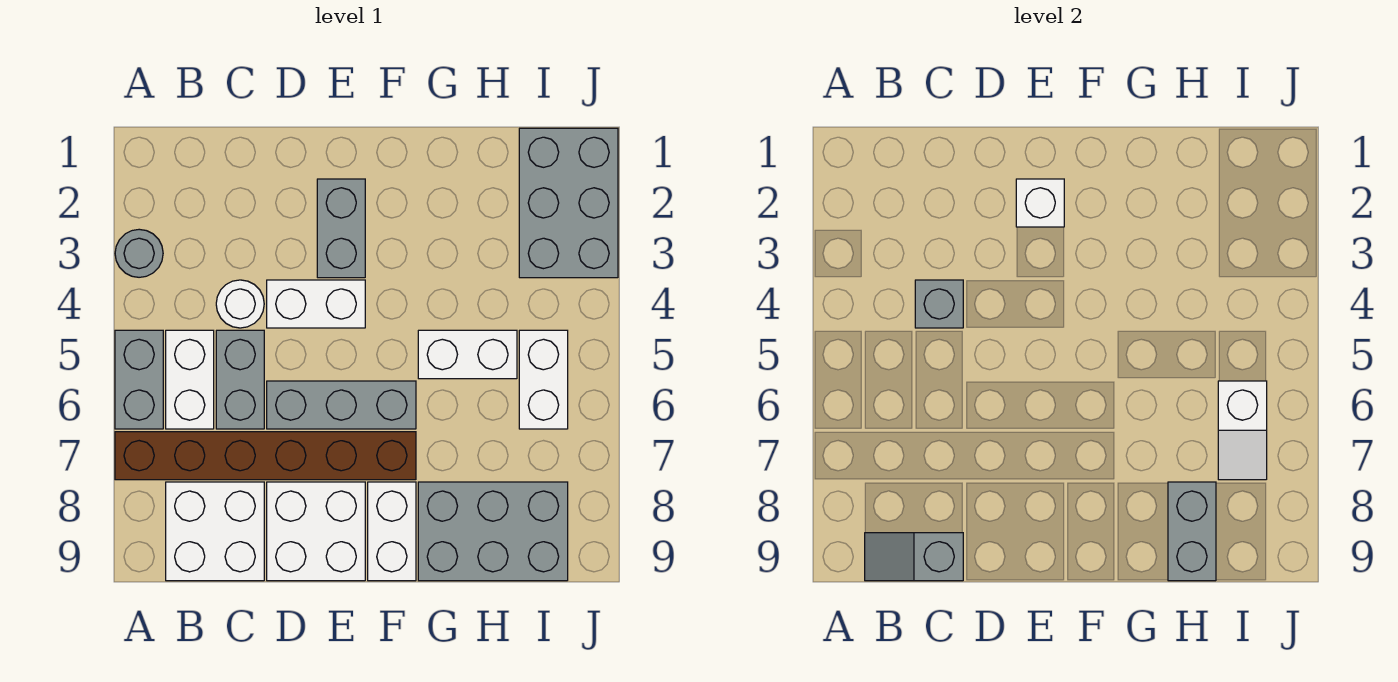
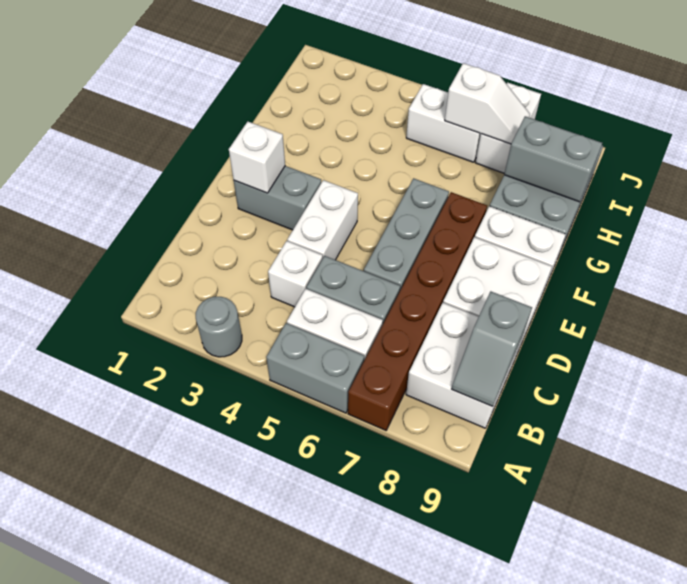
white 1x1 round brick [216,280,264,328] -> white 1x1 brick [268,241,323,307]
grey 1x1 brick [915,280,963,328] -> none
white 1x2 brick [418,330,517,379] -> white 1x2 brick moved to [475,82,541,173]
grey 2x3 brick [519,128,618,278] -> none

